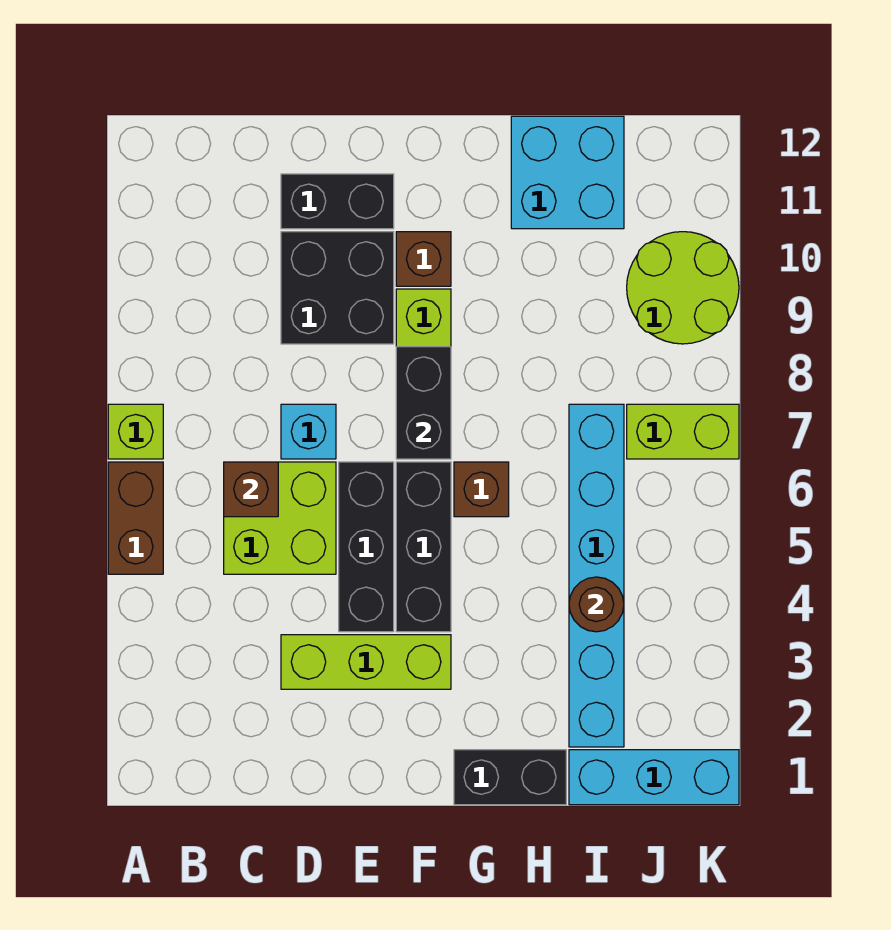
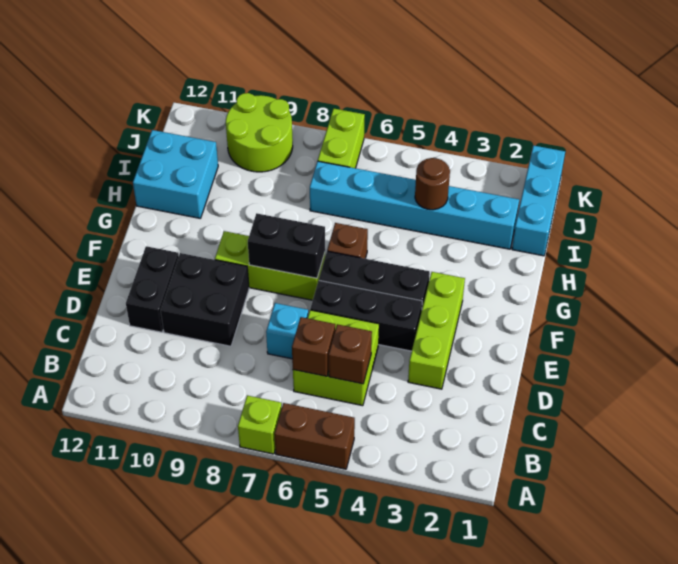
brown 1x1 brick [396,232,451,286] -> brown 1x1 brick moved to [329,324,372,384]
black 1x2 brick [454,750,566,805] -> none

